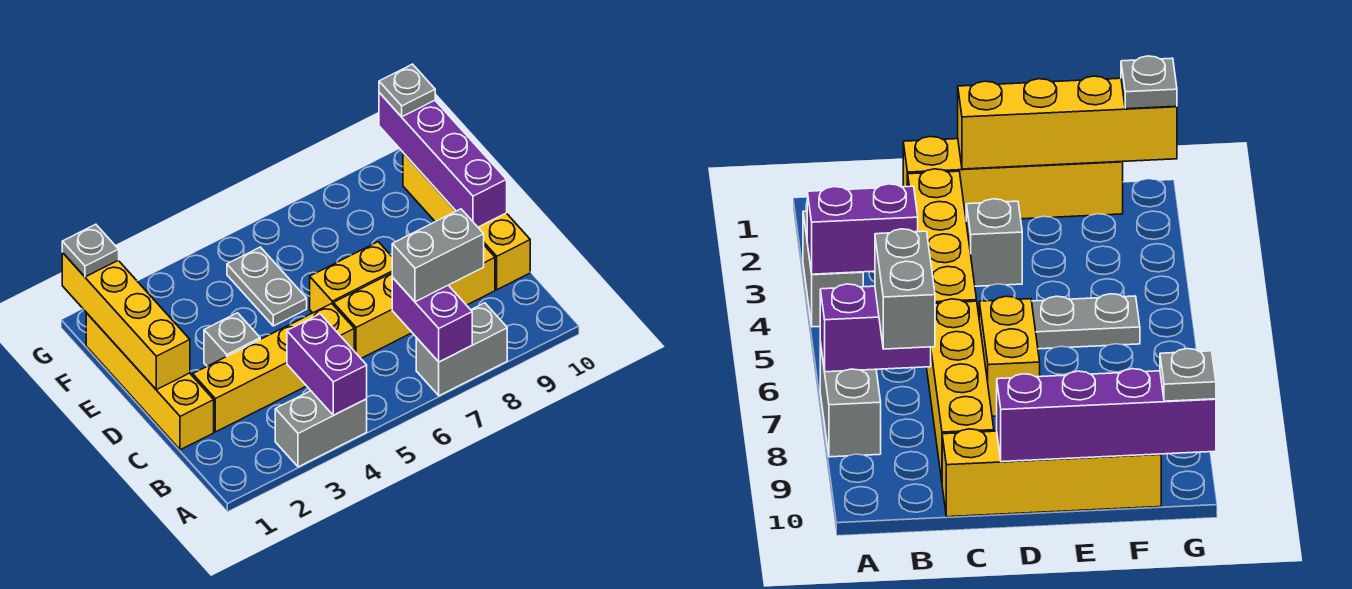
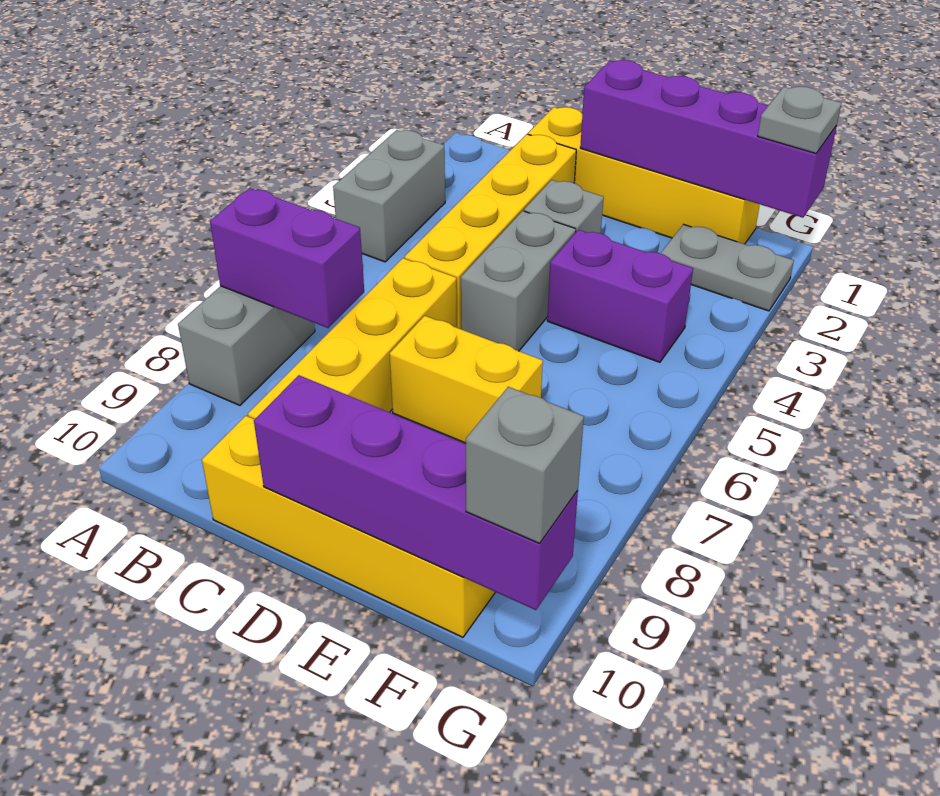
purple 1x2 brick [287,314,367,415] -> purple 1x2 brick moved to [547,230,693,362]
grey 1x2 brick [392,209,484,302] -> grey 1x2 brick moved to [461,211,576,351]
yellow 1x4 brick [62,253,190,390] -> purple 1x4 brick [580,60,837,218]
yellow 1x2 brick [310,242,392,313] -> yellow 1x2 brick turned to [390,316,543,443]
grey 1x2 plate [227,247,307,326] -> grey 1x2 plate moved to [661,224,794,311]
grey 1x1 plate [379,64,435,117] -> grey 1x1 brick [466,387,584,543]

